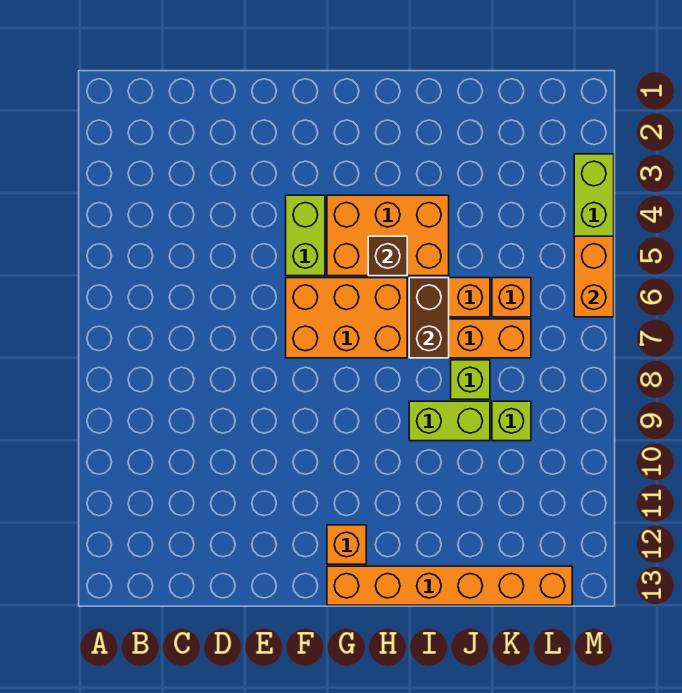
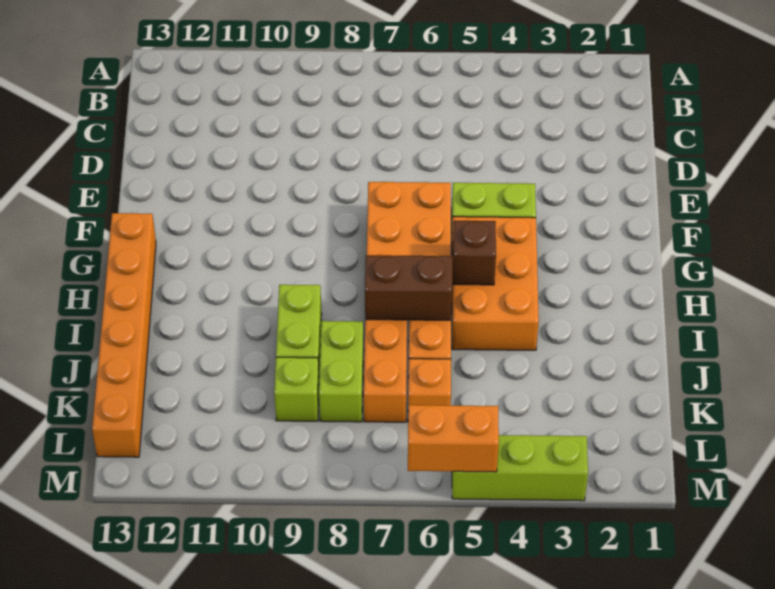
orange 1x1 brick [327,525,366,564] -> none
lime 1x1 brick [451,360,490,399] -> lime 1x2 brick [319,321,364,422]

